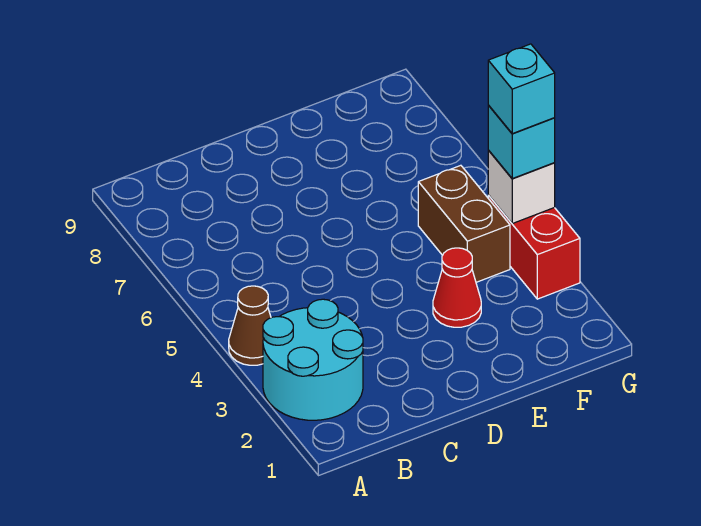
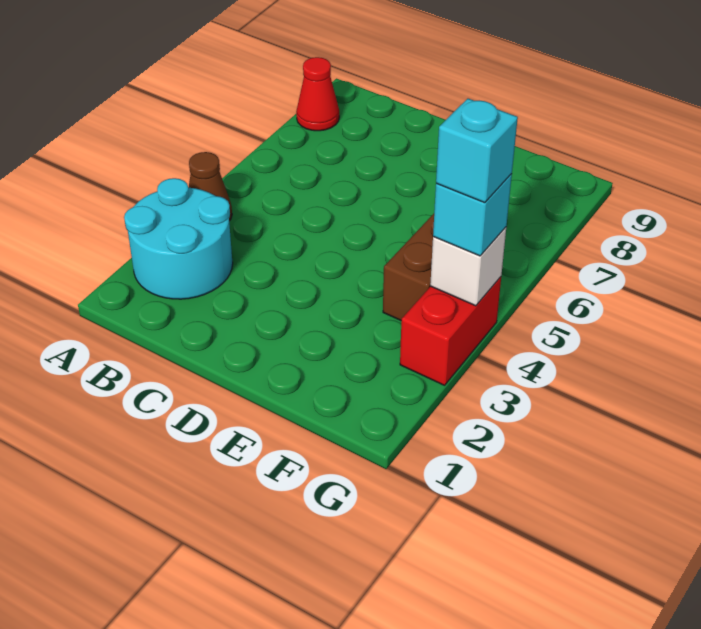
red 1x1 cone [433,248,481,327] -> red 1x1 cone moved to [296,57,339,131]

